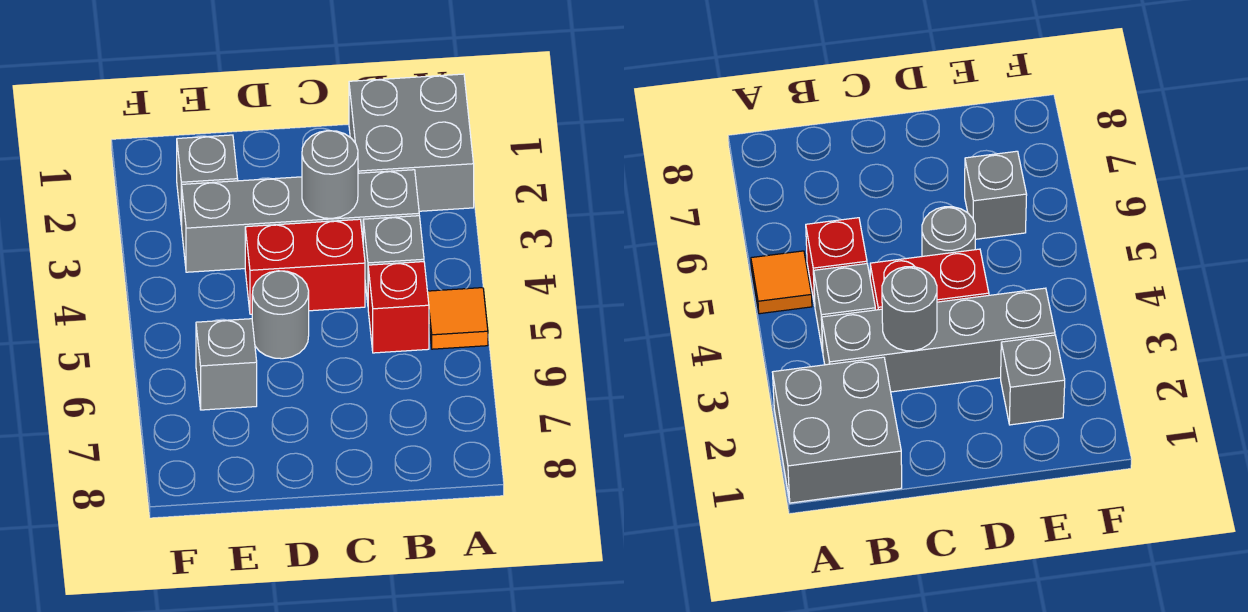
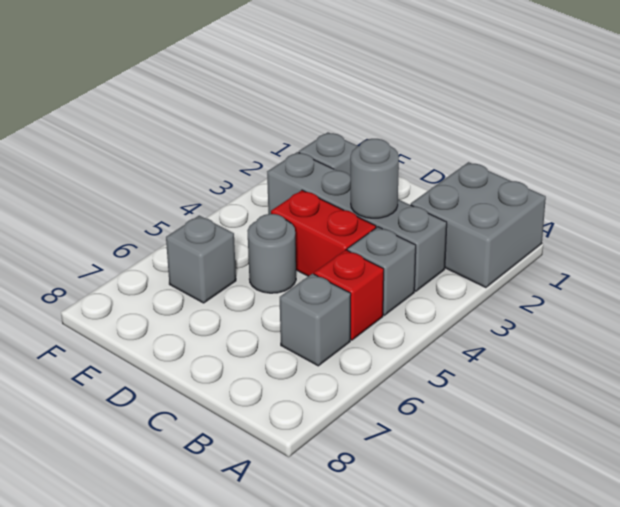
orange 1x1 tile [427,288,488,349] -> none
none -> grey 1x1 brick [280,274,351,366]

